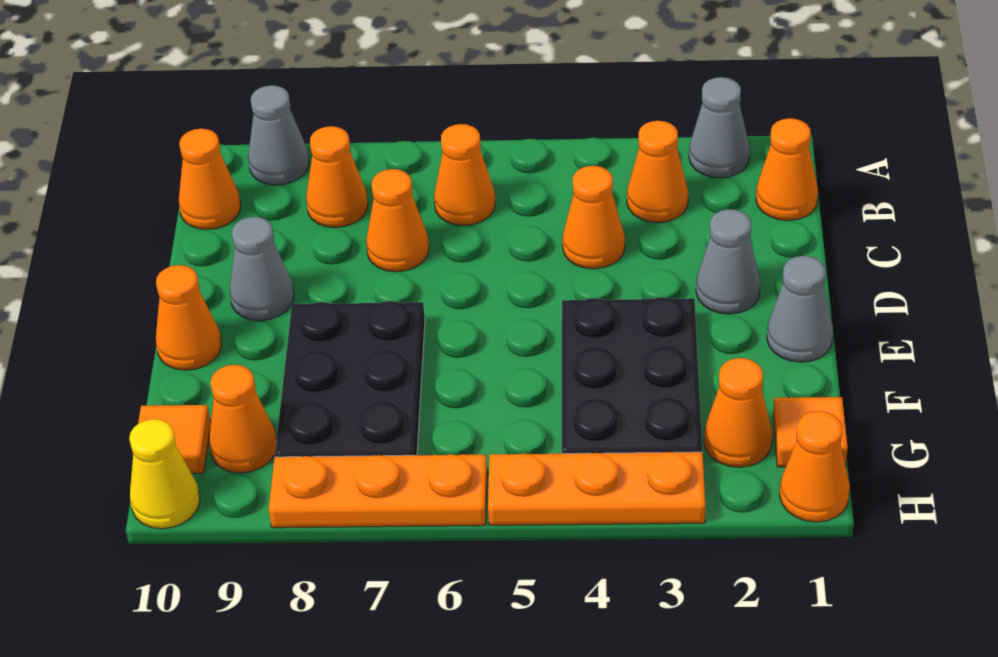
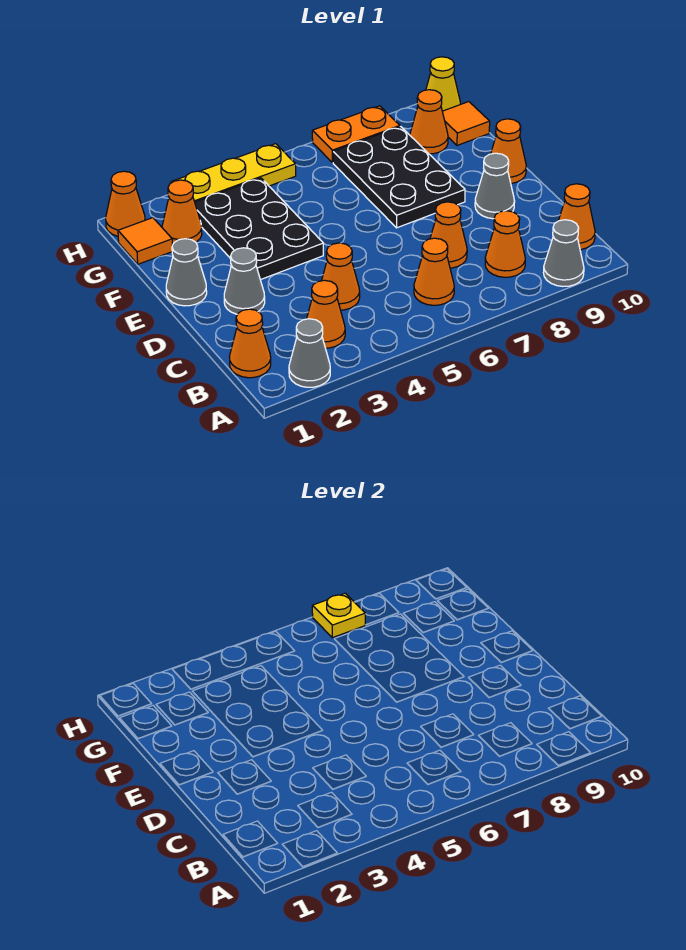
orange 1x3 plate [488,452,705,525] -> yellow 1x3 plate [171,144,296,202]
orange 1x3 plate [269,454,487,528] -> orange 1x2 plate [312,106,400,163]
none -> yellow 1x1 plate [312,593,365,638]

